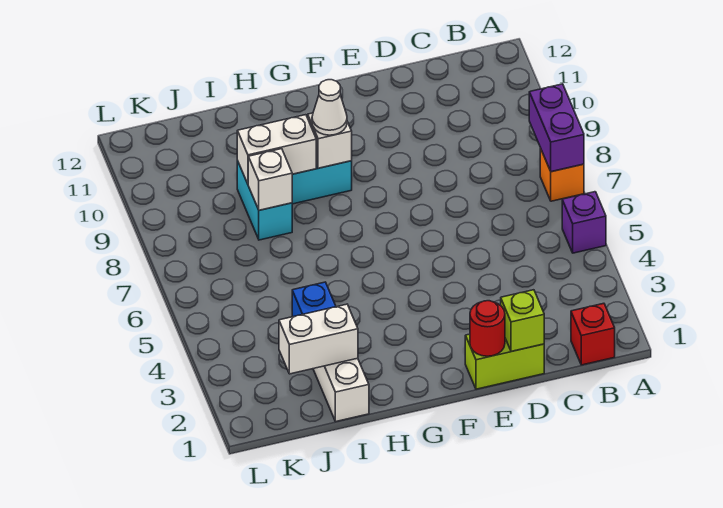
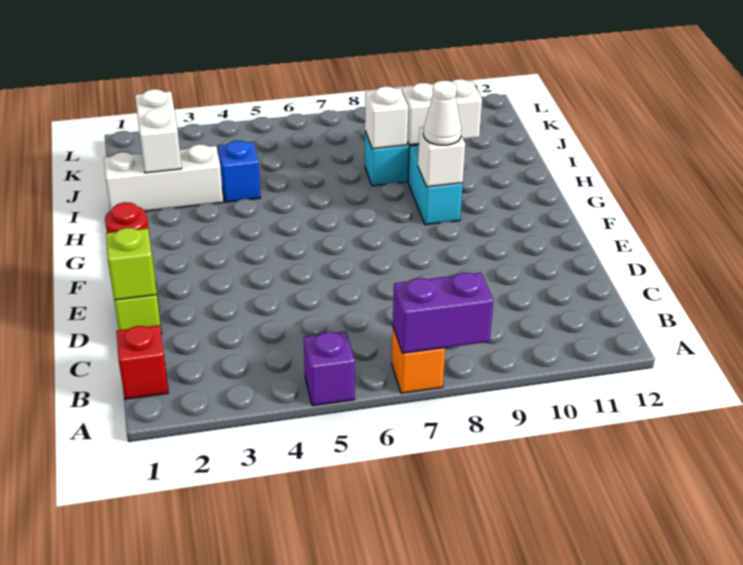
white 1x2 brick [237,115,316,184] -> white 1x2 brick turned to [402,79,482,145]

